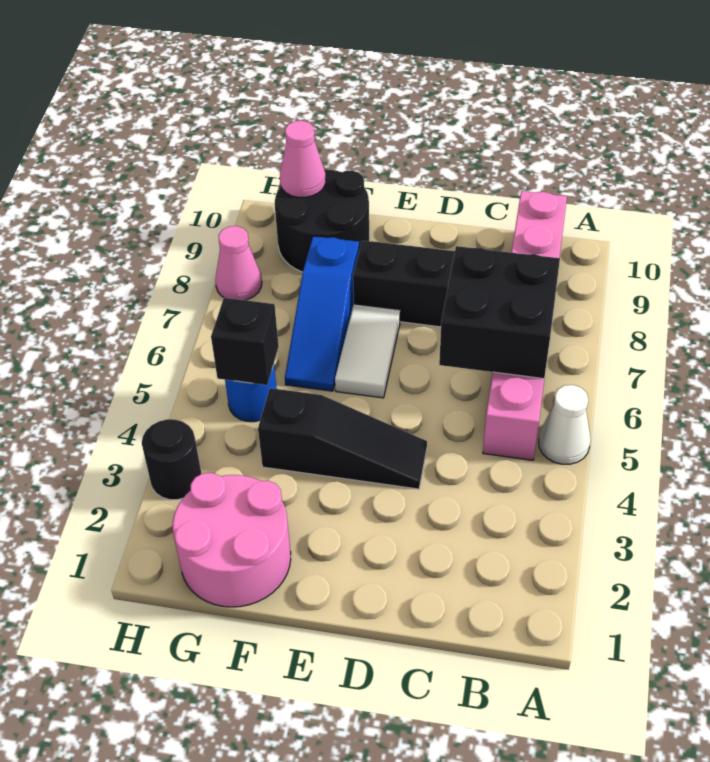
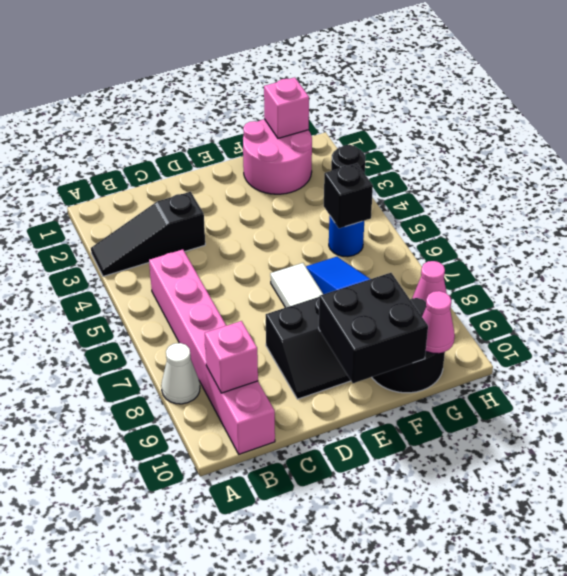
white 1x1 cone [539,385,591,464] -> white 1x1 cone moved to [161,343,200,404]
black 2x2 brick [439,246,560,379] -> black 2x2 brick moved to [319,273,428,383]
none -> pink 1x1 brick [205,321,258,393]
black 1x3 slope [258,388,427,489] -> black 1x3 slope moved to [91,192,205,276]
none -> pink 1x1 brick [264,77,309,138]

